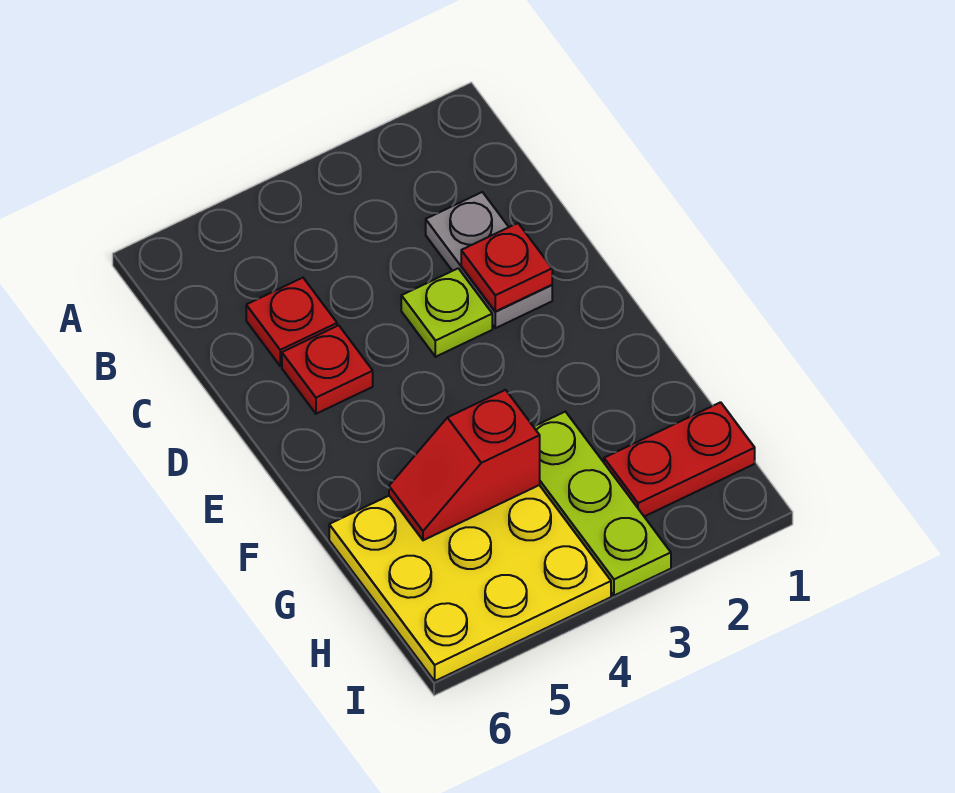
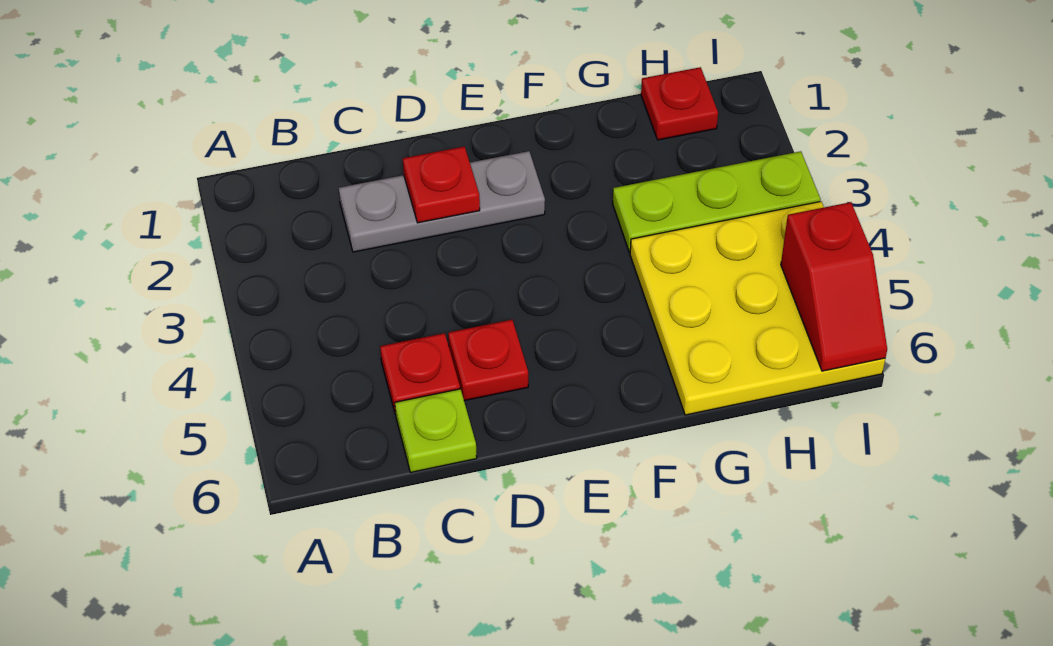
grey 1x2 plate [426,192,552,328] -> grey 1x3 plate [339,151,545,252]
lime 1x1 plate [401,268,492,357] -> lime 1x1 plate moved to [395,389,477,472]
red 1x2 slope [389,390,540,540] -> red 1x2 slope moved to [781,202,887,371]
red 1x2 plate [604,402,755,516] -> red 1x1 plate [641,67,718,140]

